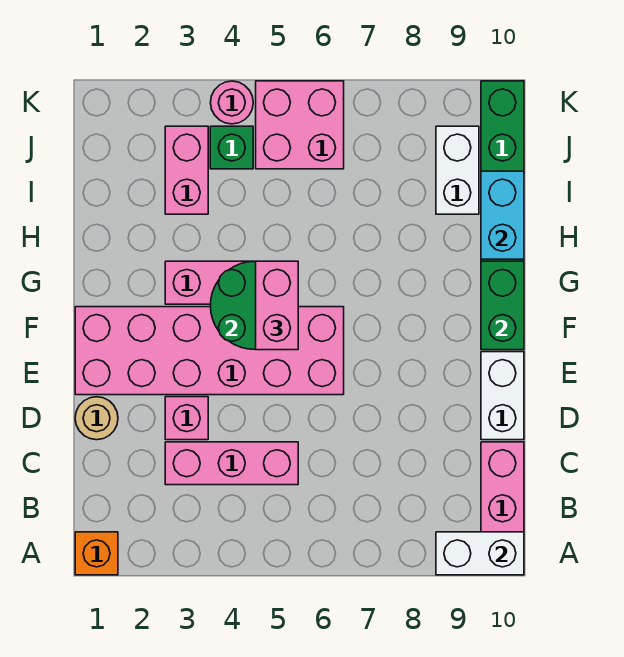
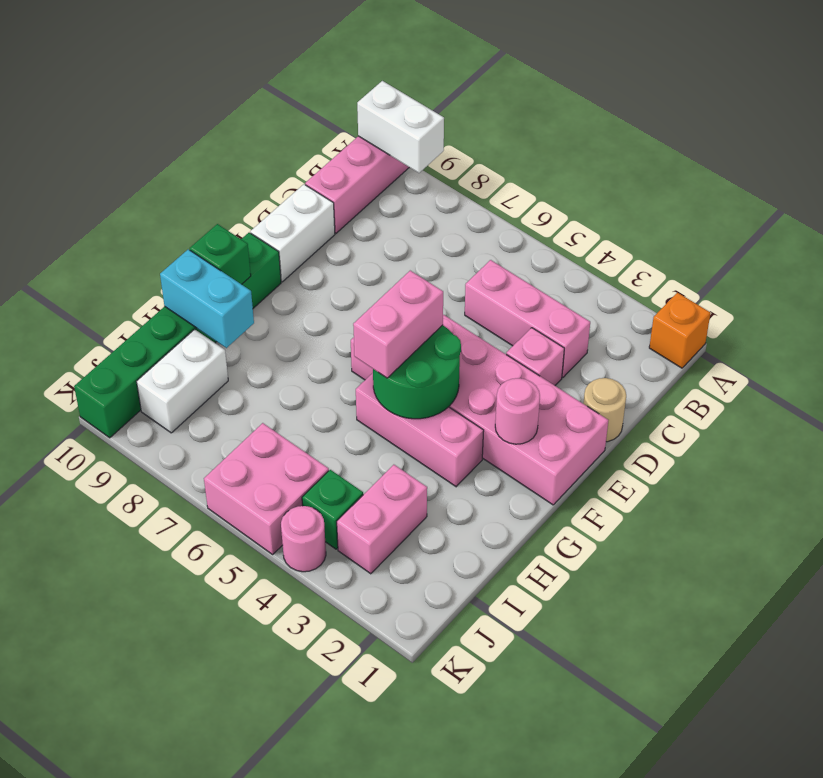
none -> pink 1x1 round brick [495,378,540,444]
green 1x2 brick [481,261,524,350] -> green 1x1 brick [190,224,251,284]
cyan 1x2 brick [481,171,524,259] -> cyan 1x2 brick turned to [160,249,254,348]

